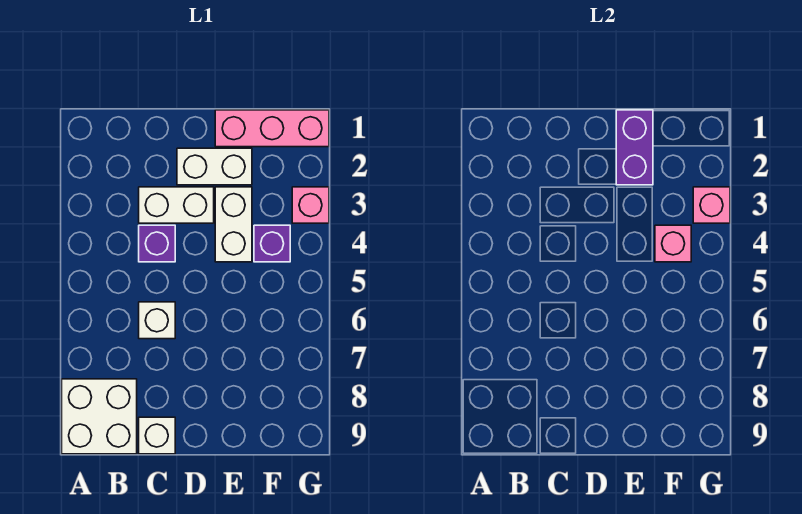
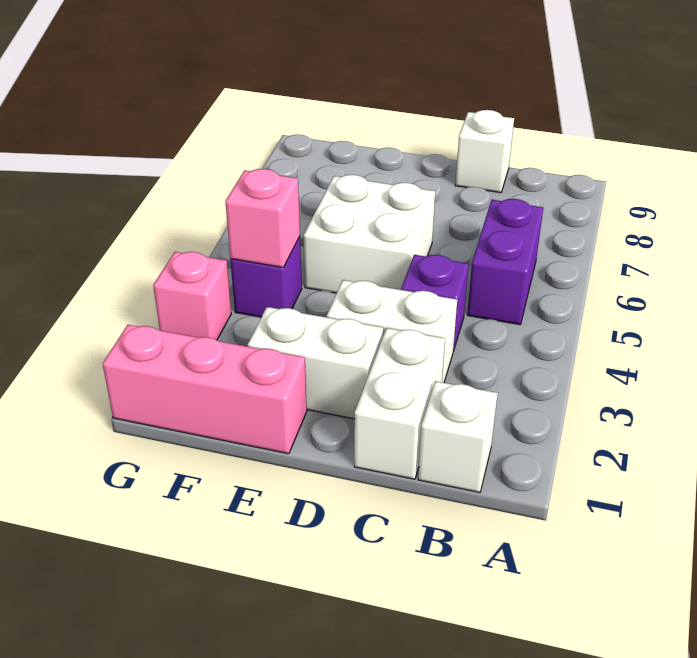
white 2x2 brick [62,379,137,454] -> white 2x2 brick moved to [303,175,435,293]
white 1x1 brick [139,302,175,339] -> white 1x1 brick moved to [418,381,498,492]
purple 1x2 brick [616,110,653,185] -> purple 1x2 brick moved to [467,199,543,325]
white 1x2 brick [215,187,252,262] -> white 1x2 brick moved to [354,328,445,479]
pink 1x1 brick [693,187,730,223] -> none

